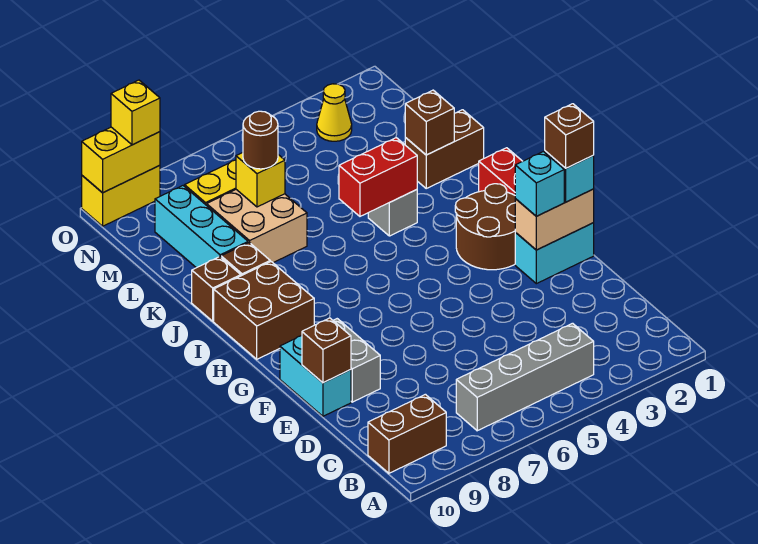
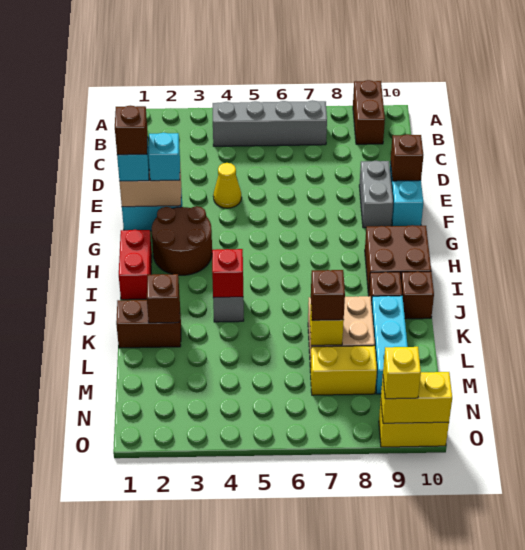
brown 1x2 brick [368,394,446,473] -> brown 1x2 brick turned to [353,80,385,144]
red 1x2 brick [339,138,417,216] -> red 1x1 brick [212,249,243,297]
brown 1x1 round brick [243,111,278,169] -> brown 1x1 brick [311,270,345,320]
yellow 1x1 cone [317,84,352,141] -> yellow 1x1 cone moved to [213,163,242,208]

